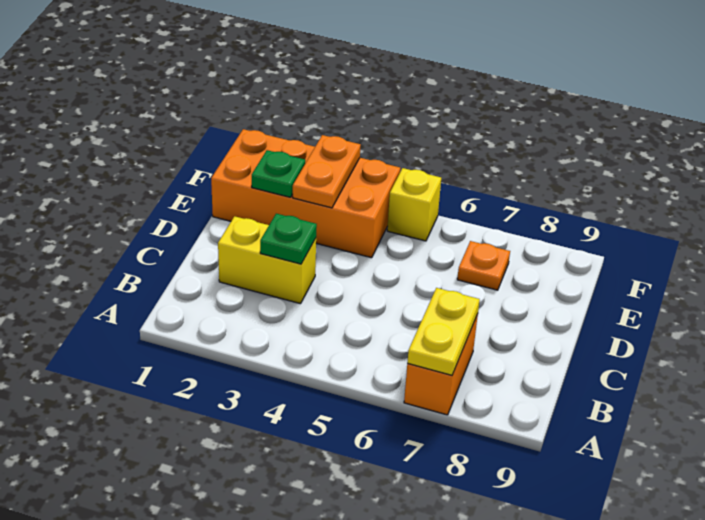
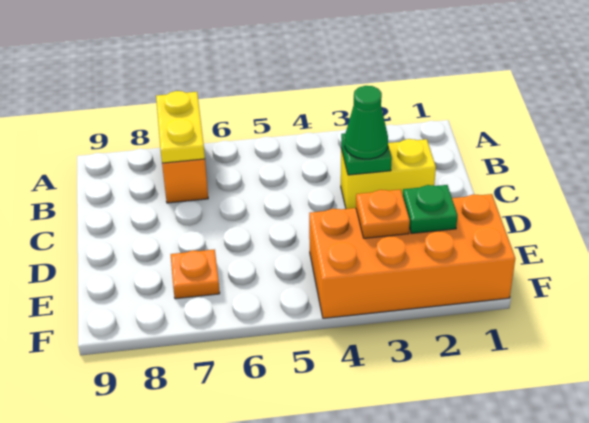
none -> green 1x1 cone [345,86,388,159]
orange 1x2 plate [293,135,360,208] -> orange 1x1 plate [356,189,410,238]
yellow 1x1 brick [387,168,441,241] -> none

